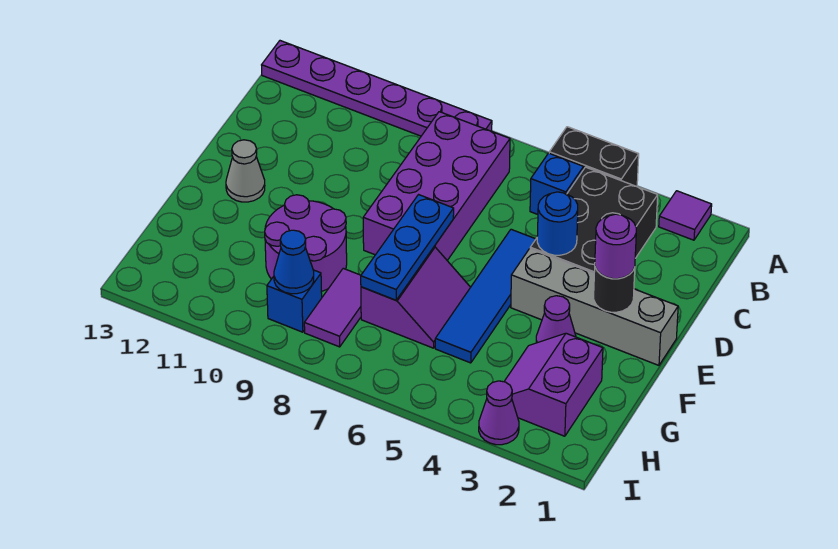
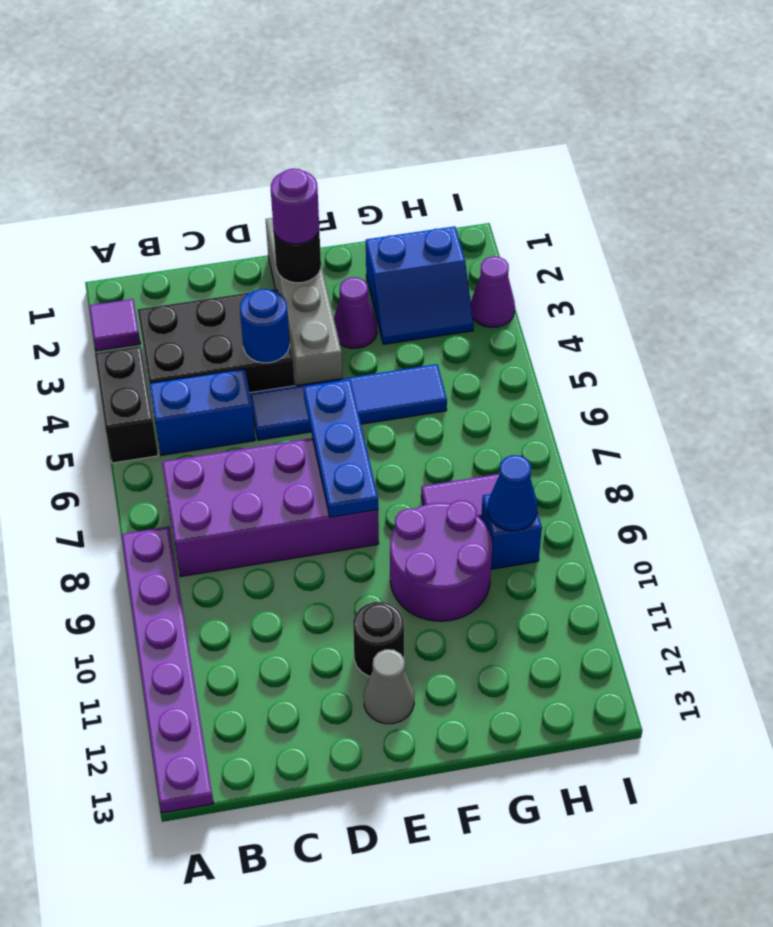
blue 1x1 brick [530,153,584,214] -> blue 1x2 brick [149,369,255,455]
blue 1x3 plate [361,195,454,300] -> blue 1x3 plate turned to [304,380,378,517]
none -> black 1x1 round brick [353,602,404,676]
purple 2x2 slope [361,247,471,348] -> none
purple 2x2 slope [504,333,603,436] -> blue 2x2 slope [366,226,474,344]

